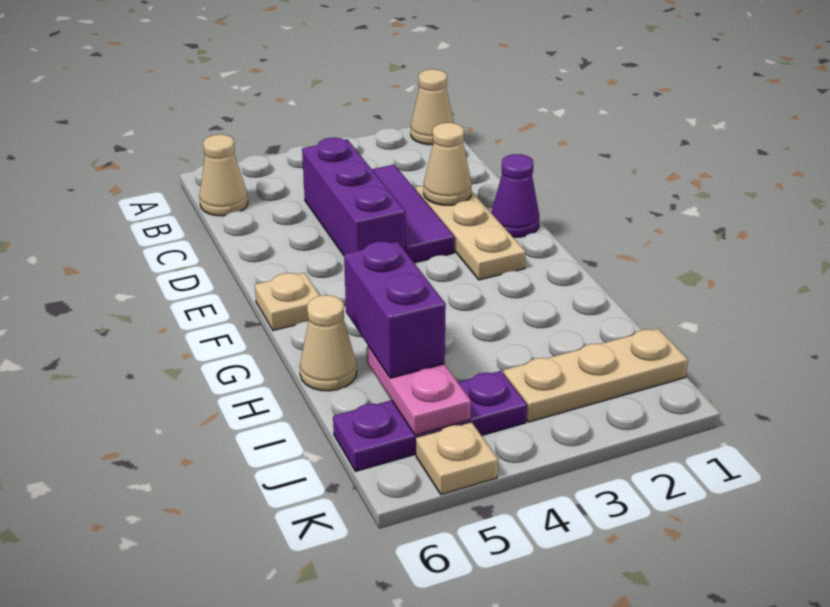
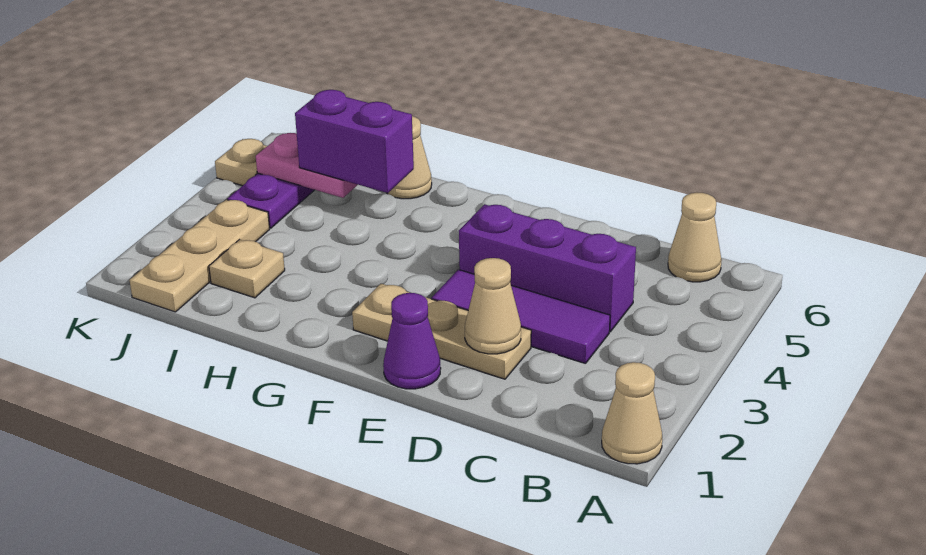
tan 1x1 plate [255,273,320,331] -> tan 1x1 plate moved to [209,240,285,298]

